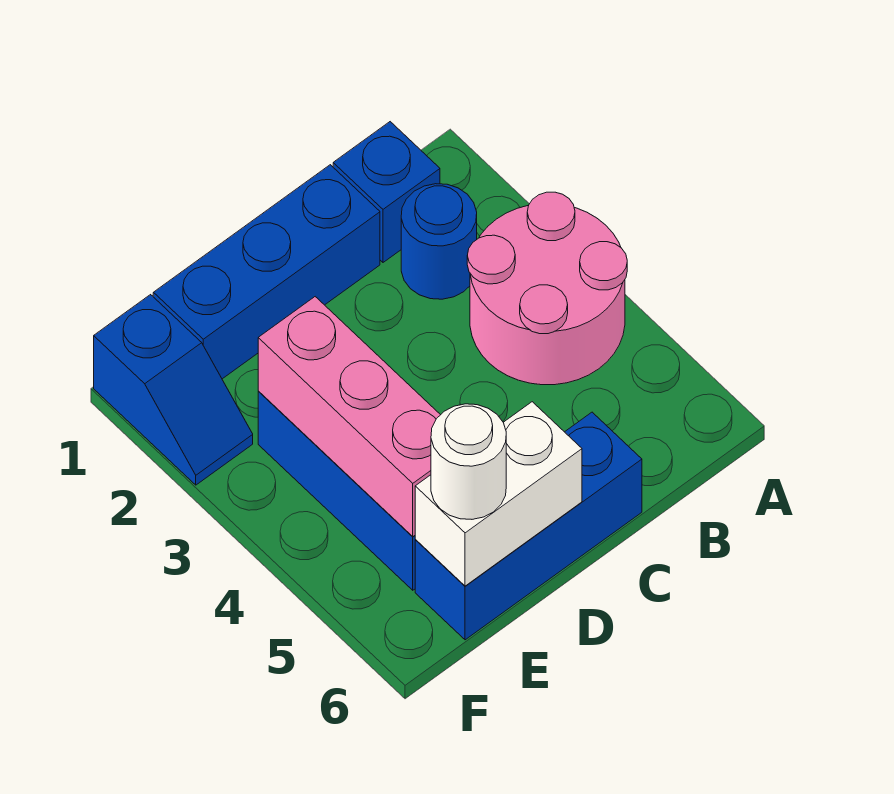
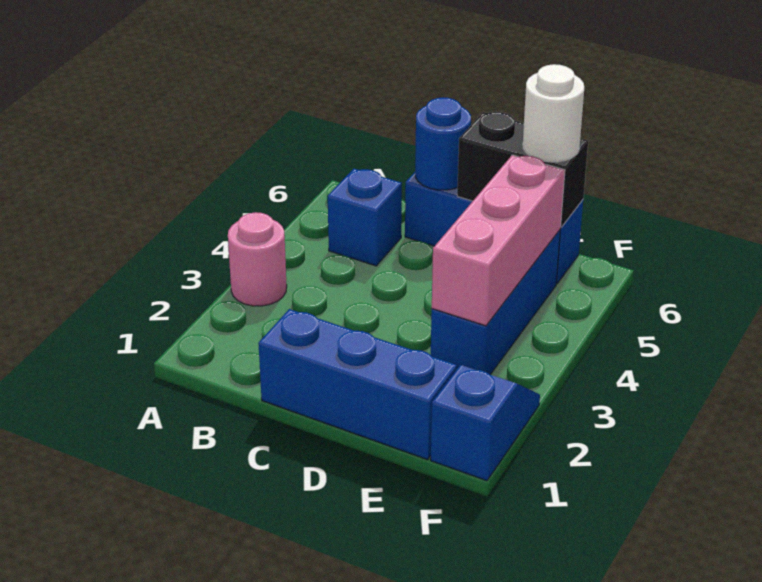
pink 2x2 round brick [467,192,627,385] -> pink 1x1 round brick [228,212,287,306]
blue 1x1 brick [333,122,440,262] -> blue 1x1 brick moved to [328,169,402,266]
blue 1x1 round brick [401,184,477,299] -> blue 1x1 round brick moved to [415,97,471,190]
white 1x2 brick [415,402,582,586] -> black 1x2 brick [457,112,588,227]

